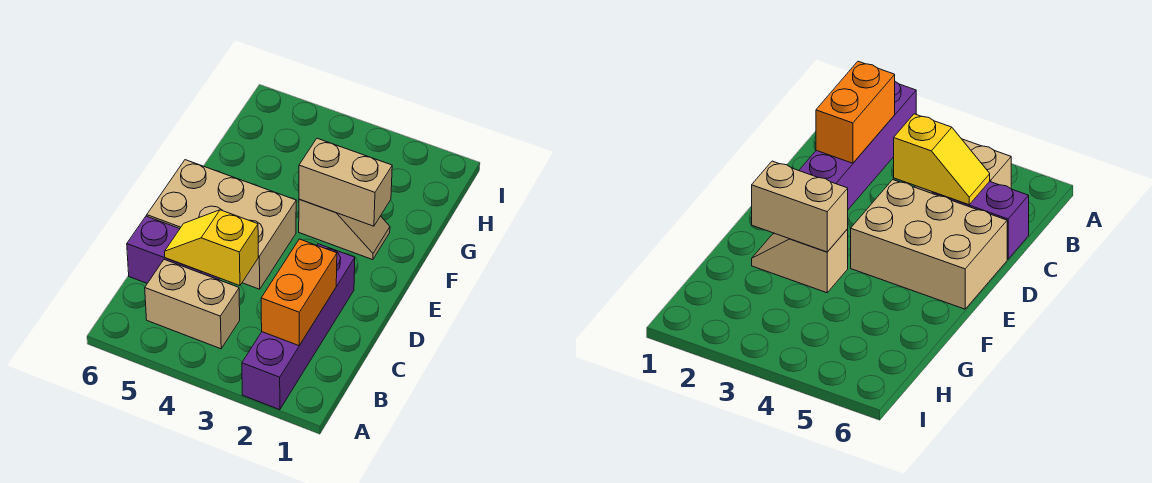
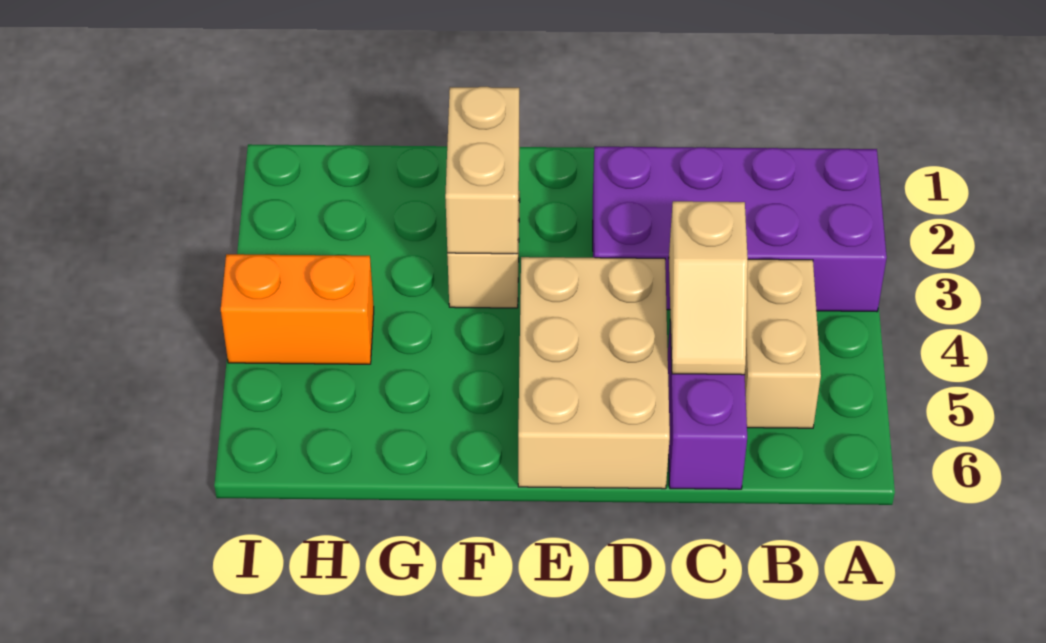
purple 1x4 brick [242,244,355,410] -> purple 2x4 brick [593,147,887,312]
orange 1x2 brick [261,239,337,346] -> orange 1x2 brick moved to [221,254,374,364]
yellow 1x2 slope [165,210,258,286] -> tan 1x2 slope [669,201,748,375]

